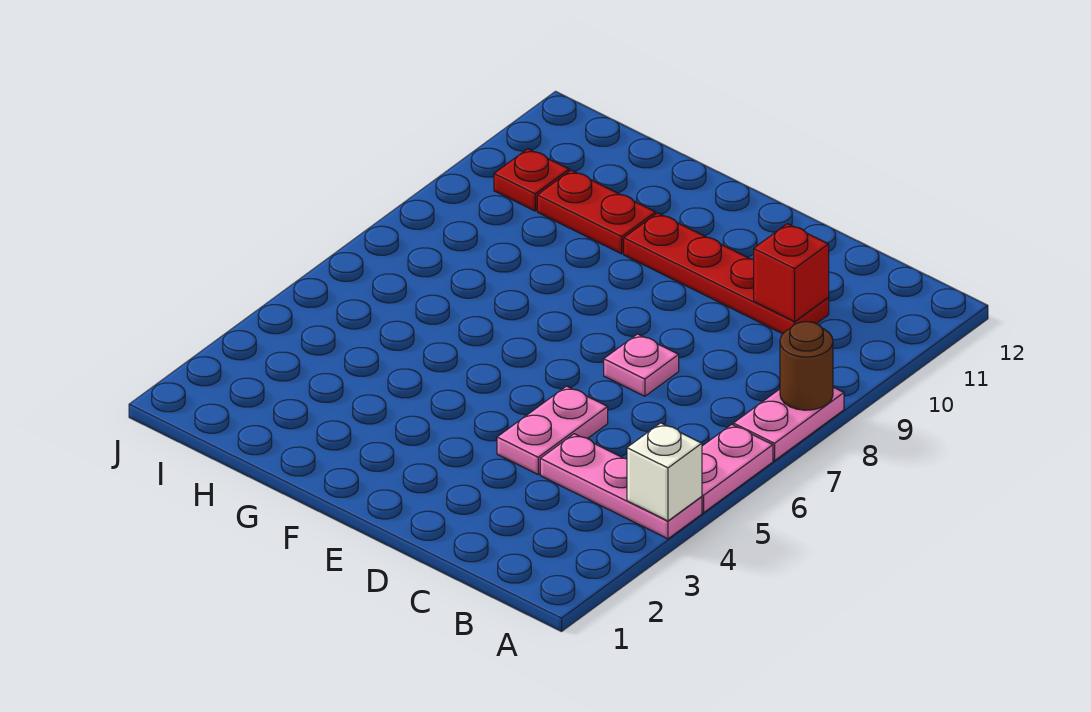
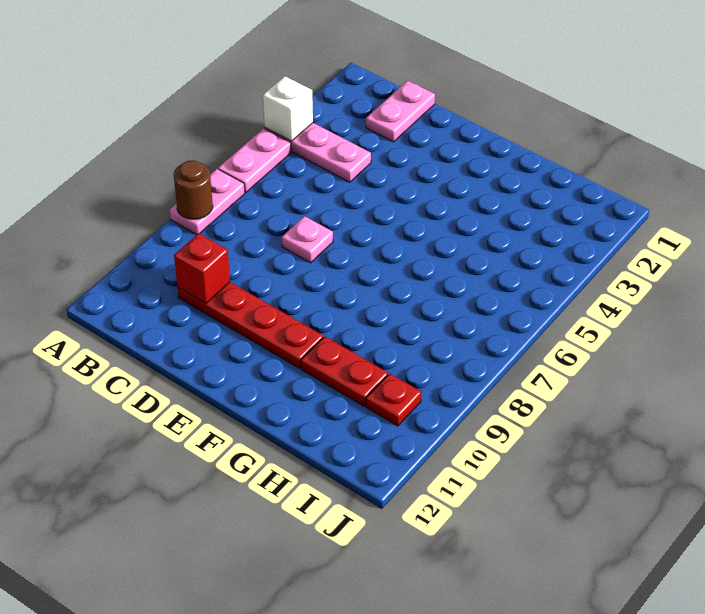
pink 1x2 plate [497,386,608,474] -> pink 1x2 plate moved to [366,81,435,142]

